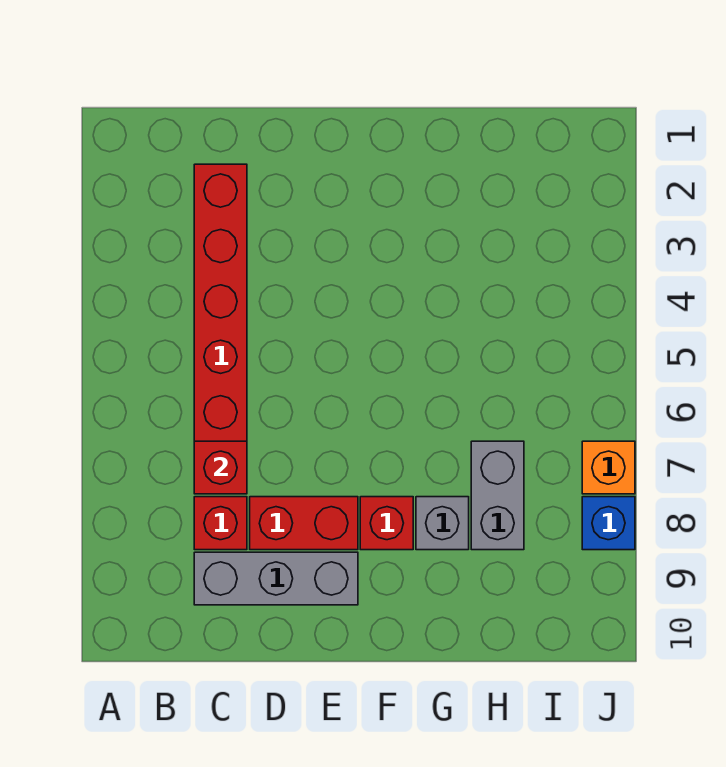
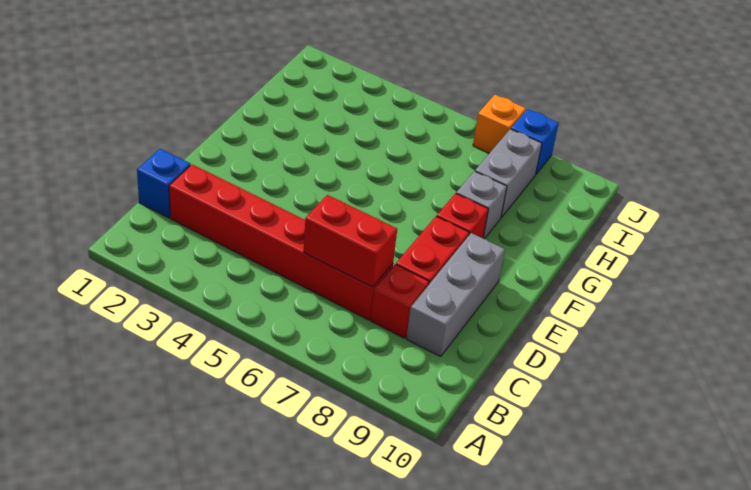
none -> blue 1x1 brick [137,149,190,218]
red 1x1 brick [194,441,247,494] -> red 1x2 brick [304,195,397,287]
grey 1x2 brick [471,441,524,550] -> grey 1x2 brick turned to [475,129,542,218]

